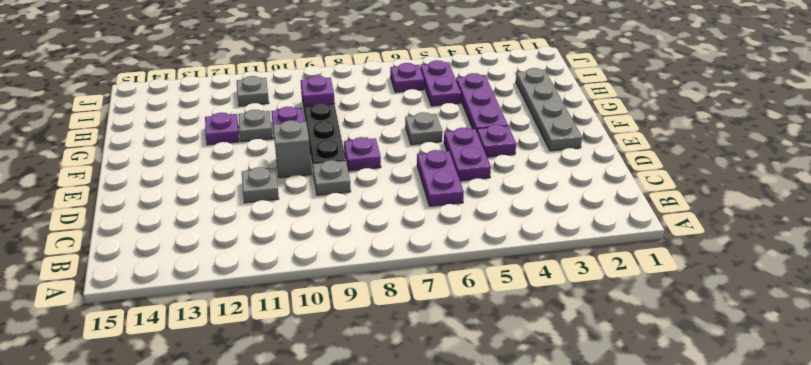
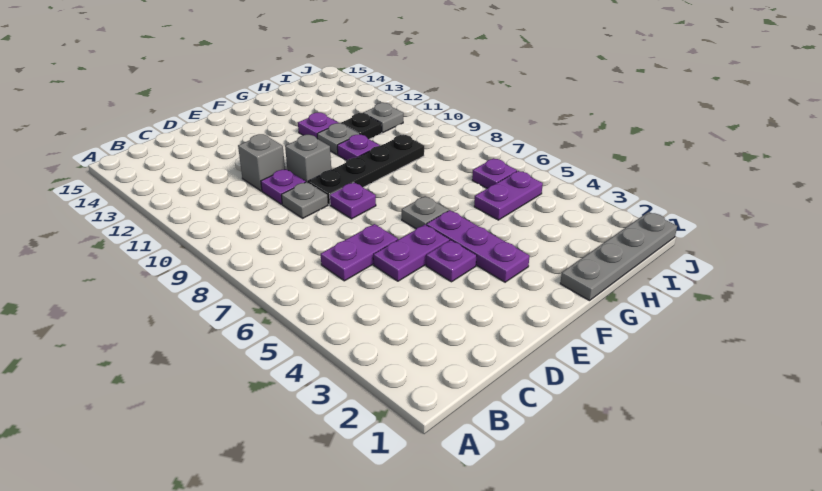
grey 1x1 plate [242,167,279,203] -> grey 1x1 brick [238,134,285,191]
grey 1x4 plate [516,68,582,151] -> grey 1x4 plate moved to [560,212,677,301]
purple 1x3 plate [456,73,508,131] -> purple 1x3 plate turned to [426,210,529,282]
purple 1x1 plate [301,76,335,107] -> purple 1x1 plate moved to [261,169,306,204]
none -> black 1x1 plate [341,113,382,139]

